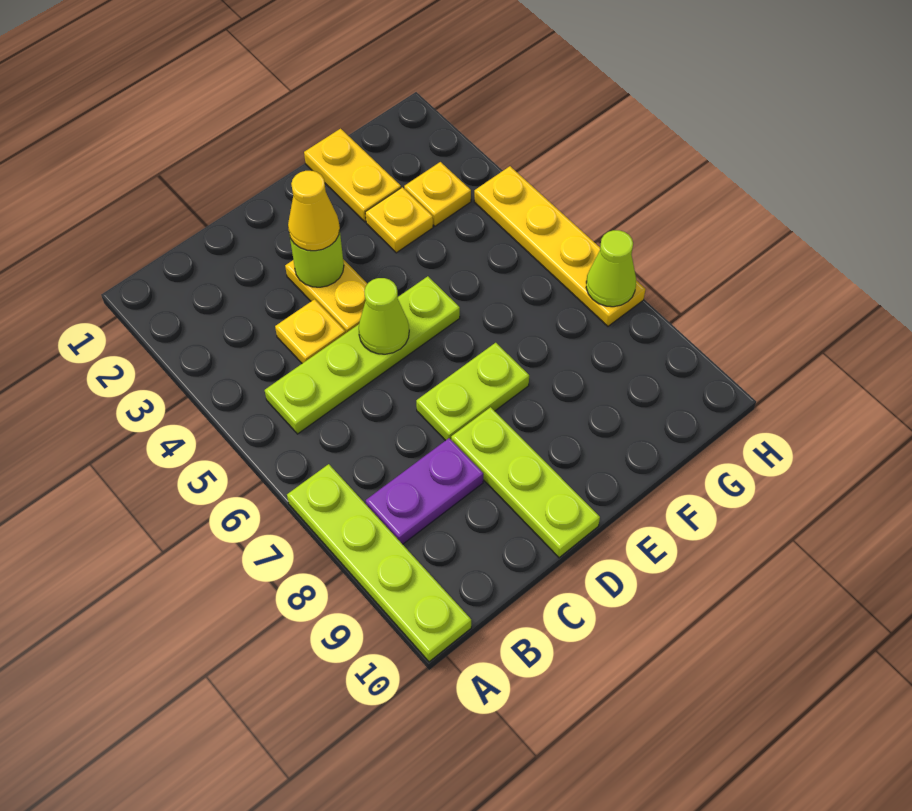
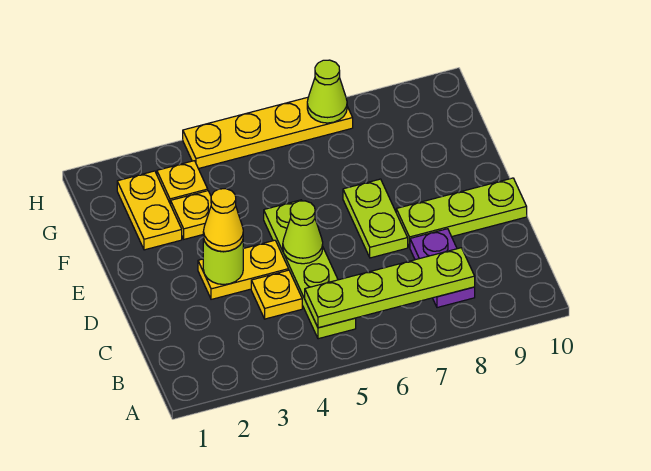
lime 1x4 plate [287,464,471,662] -> lime 1x4 plate moved to [305,248,475,328]
yellow 1x2 plate [304,129,401,222] -> yellow 1x2 plate turned to [117,171,182,250]

